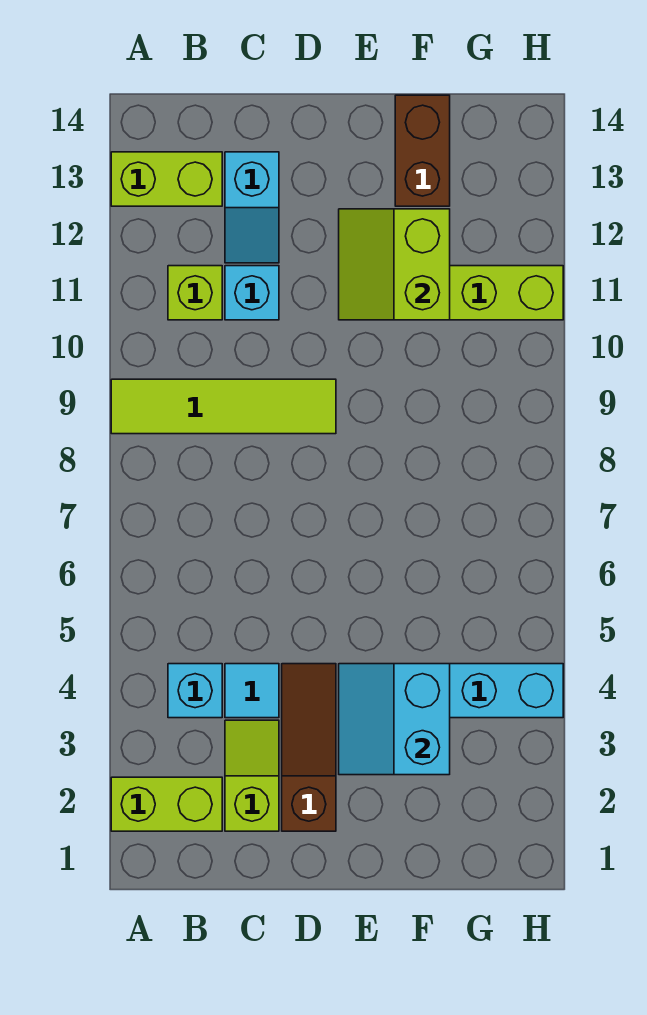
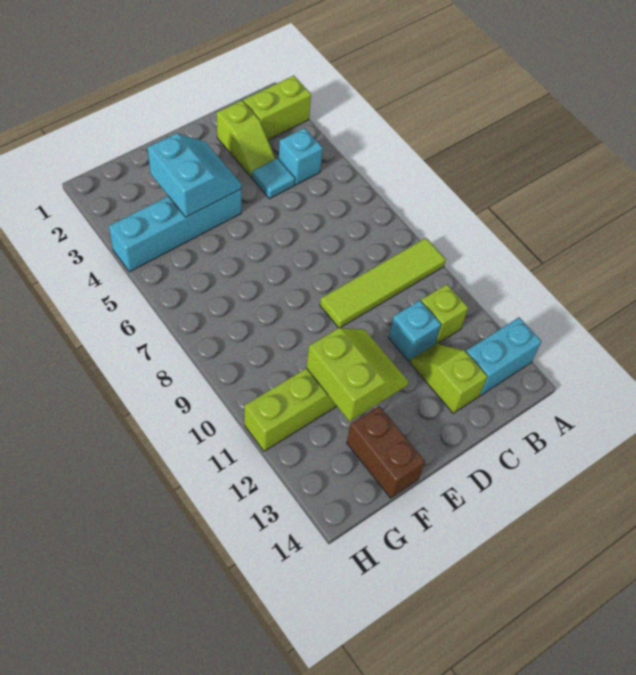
lime 1x2 brick [111,152,222,206] -> cyan 1x2 brick [466,317,541,396]
cyan 1x2 slope [225,152,279,263] -> lime 1x2 slope [410,343,487,413]
brown 1x3 slope [282,664,336,831] -> none

